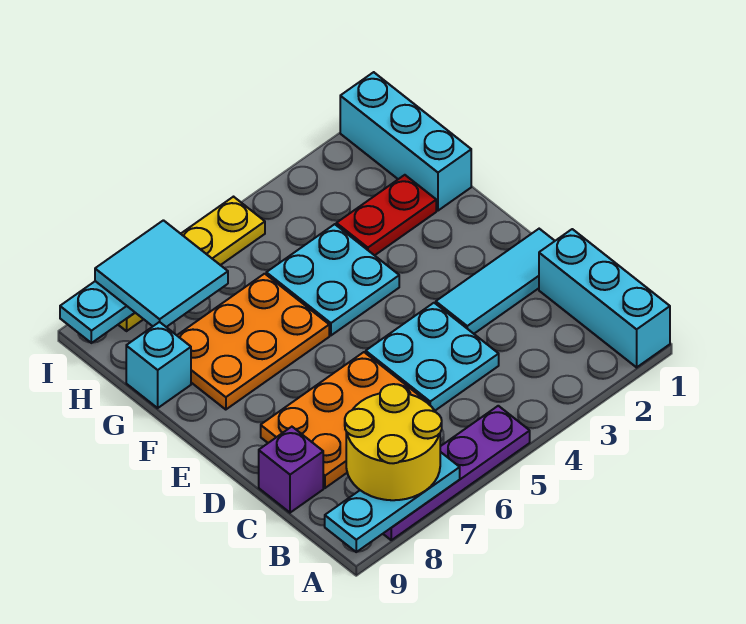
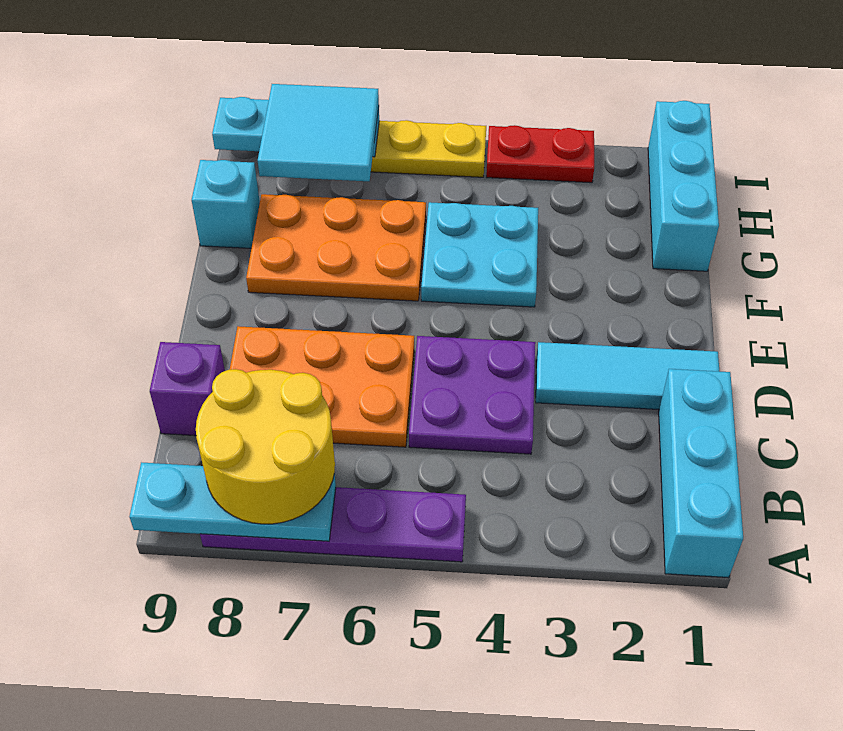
cyan 2x2 plate [366,303,499,410] -> purple 2x2 plate [409,336,535,454]
red 1x2 plate [336,175,436,255] -> red 1x2 plate moved to [486,125,594,183]

